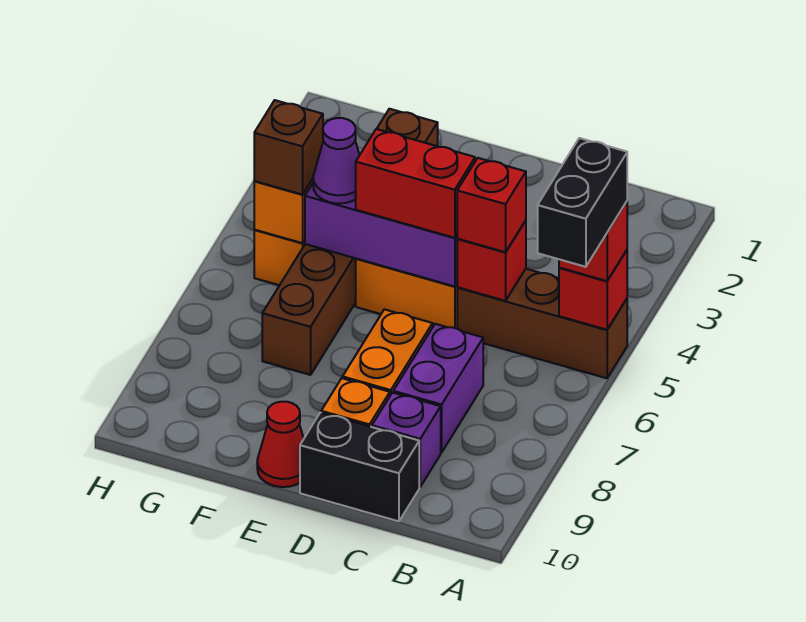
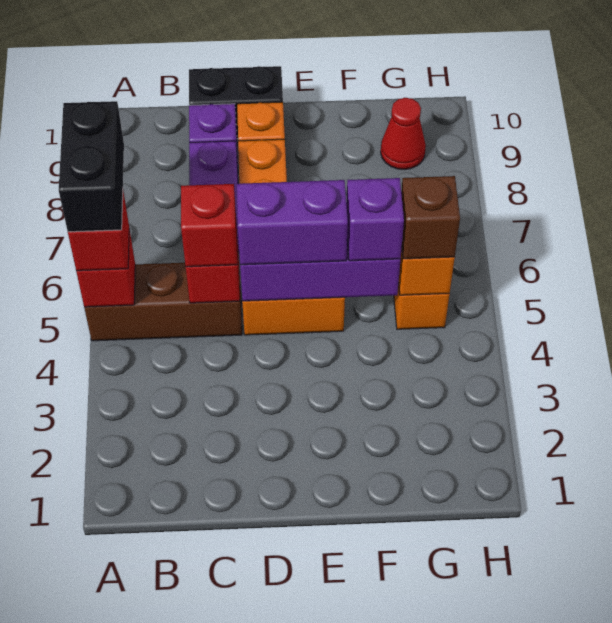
red 1x2 brick [356,129,475,238] -> purple 1x2 brick [237,180,348,265]
red 1x1 cone [257,402,304,487] -> red 1x1 cone moved to [381,98,426,170]
brown 1x6 brick [262,109,438,375] -> none
purple 1x1 cone [313,118,360,203] -> purple 1x1 brick [346,178,404,261]

